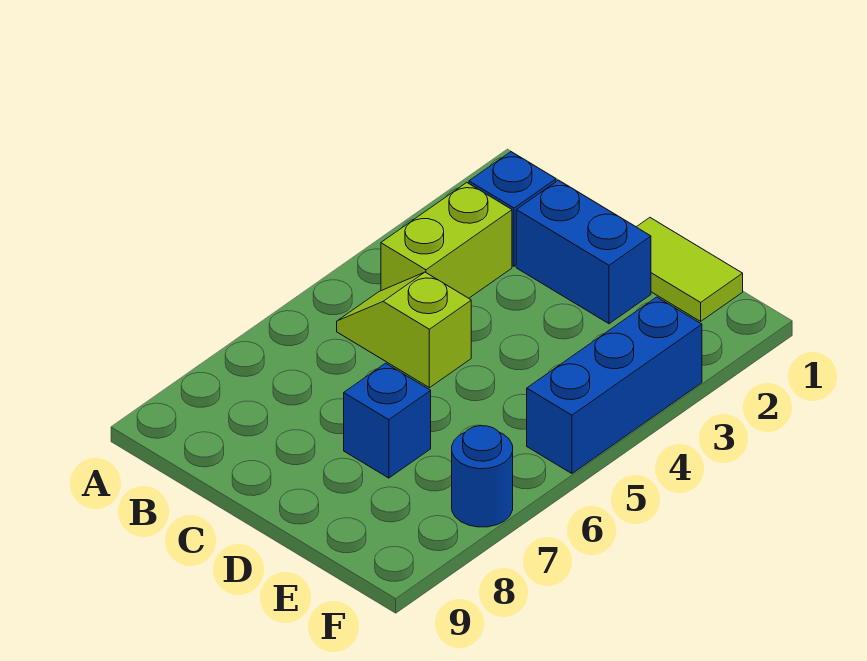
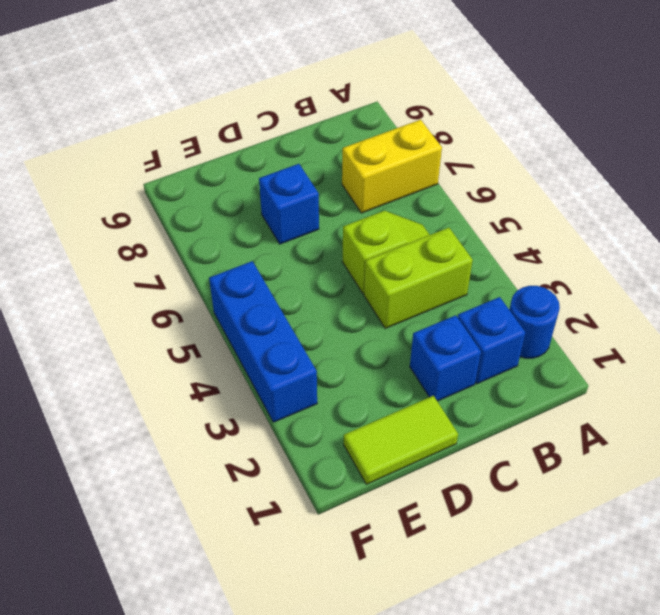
none -> yellow 1x2 brick [342,120,442,213]
lime 1x2 brick [381,183,512,298] -> lime 1x2 brick turned to [364,228,473,328]
blue 1x2 brick [516,180,651,324] -> blue 1x1 brick [410,315,481,401]
blue 1x1 round brick [452,426,513,527] -> blue 1x1 round brick moved to [509,286,560,358]

